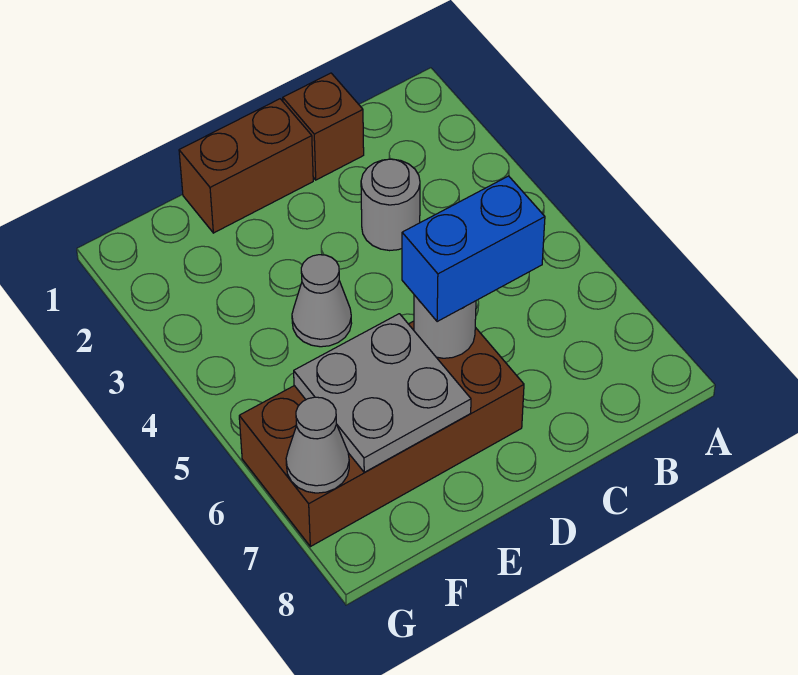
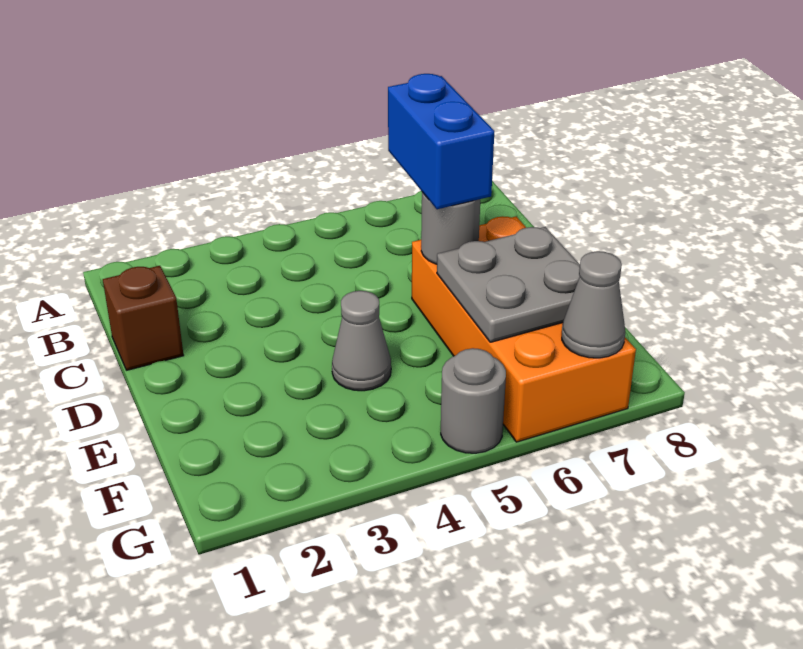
grey 1x1 round brick [361,159,420,251] -> grey 1x1 round brick moved to [441,348,506,453]
brown 1x2 brick [179,99,313,233] -> none
brown 2x4 brick [239,321,524,547] -> orange 2x4 brick [412,216,636,442]

